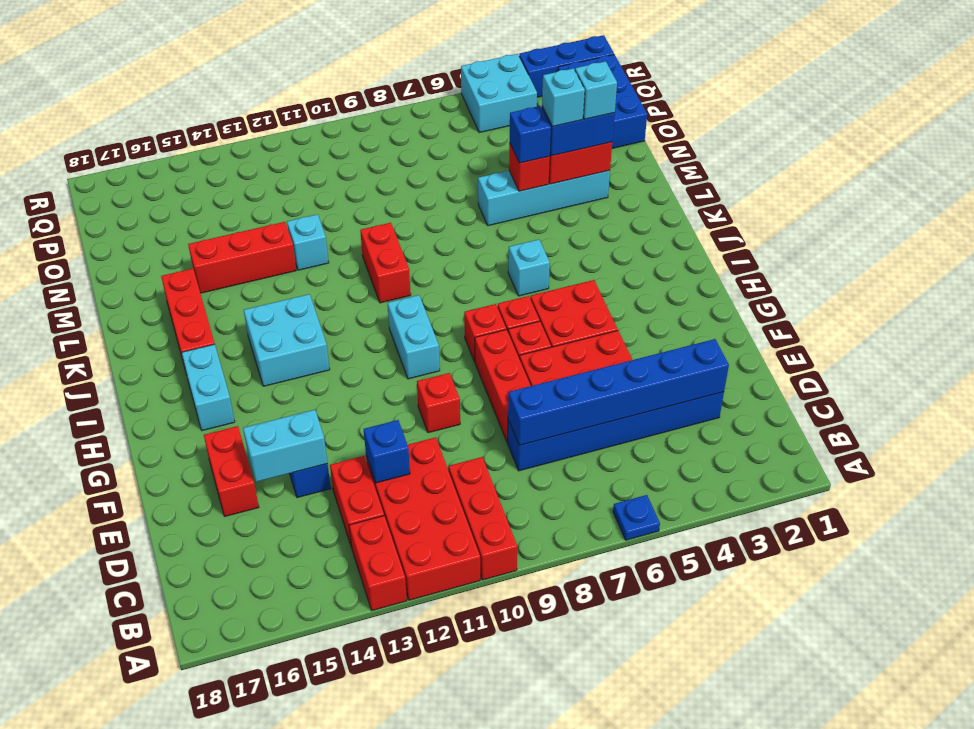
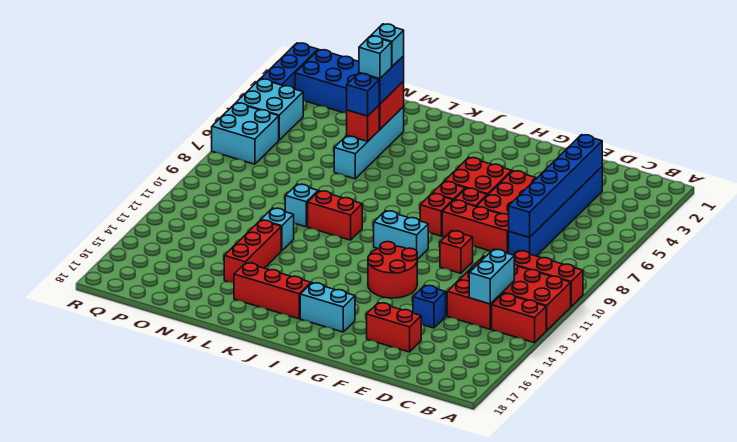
blue 1x1 plate [613,495,660,540] -> none
blue 1x1 brick [364,420,410,483] -> none
cyan 1x2 brick [243,410,327,482] -> cyan 1x2 brick moved to [469,249,514,304]
none -> red 2x2 round brick [368,242,417,298]
cyan 2x2 brick [244,294,330,386] -> cyan 2x2 brick moved to [212,103,279,164]
cyan 1x1 brick [508,240,550,296] -> cyan 1x1 brick moved to [285,184,318,227]

